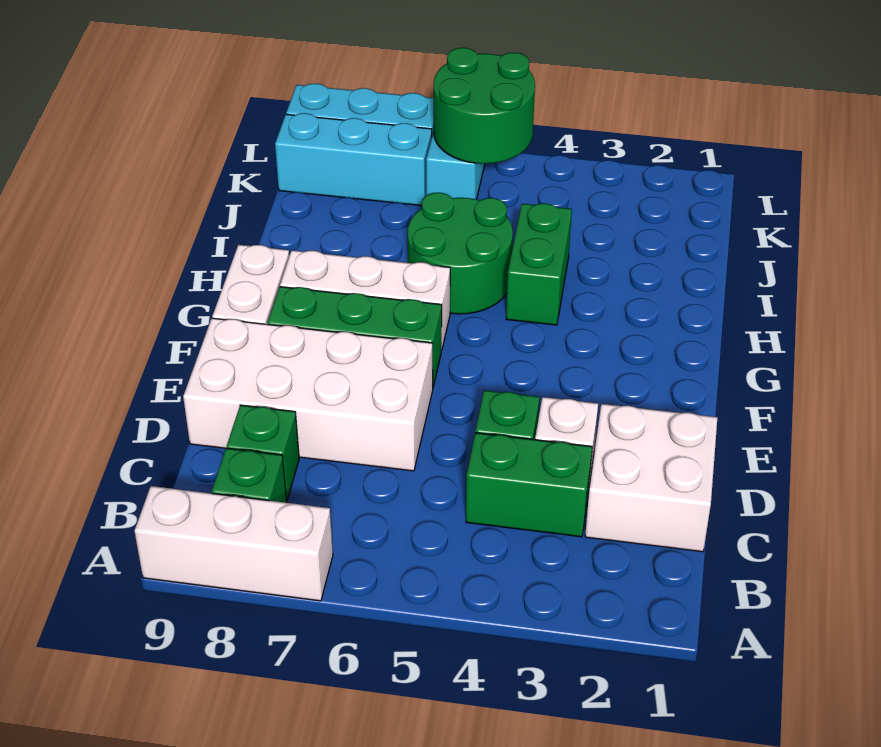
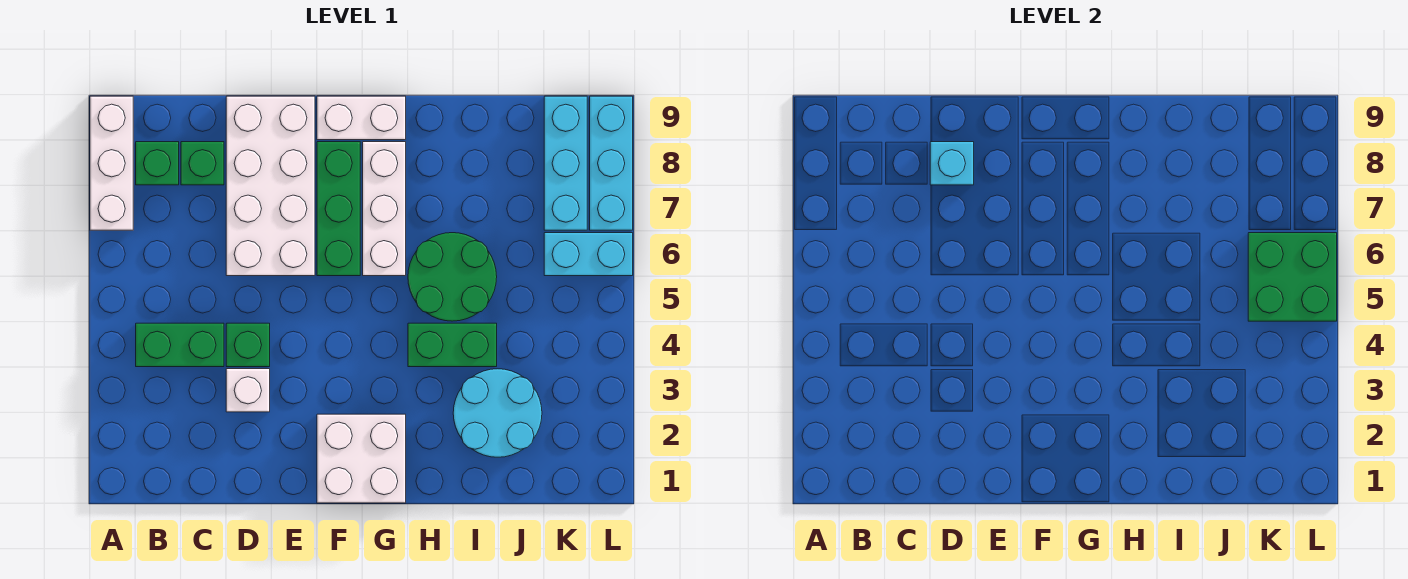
white 2x2 brick [585,404,718,552] -> white 2x2 brick moved to [317,414,406,503]
green 1x2 brick [466,433,592,537] -> green 1x2 brick turned to [136,323,224,367]
none -> cyan 1x1 brick [930,142,974,185]
none -> cyan 2x2 round brick [453,369,542,457]
green 2x2 round brick [434,48,535,164] -> green 2x2 brick [1248,233,1337,321]

